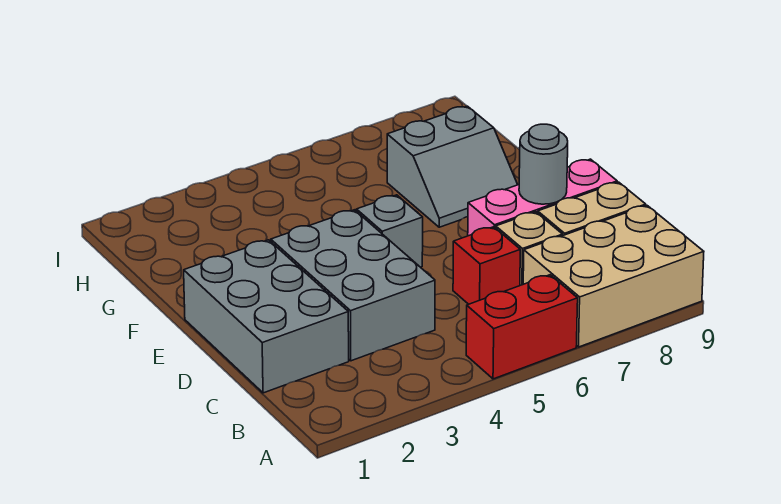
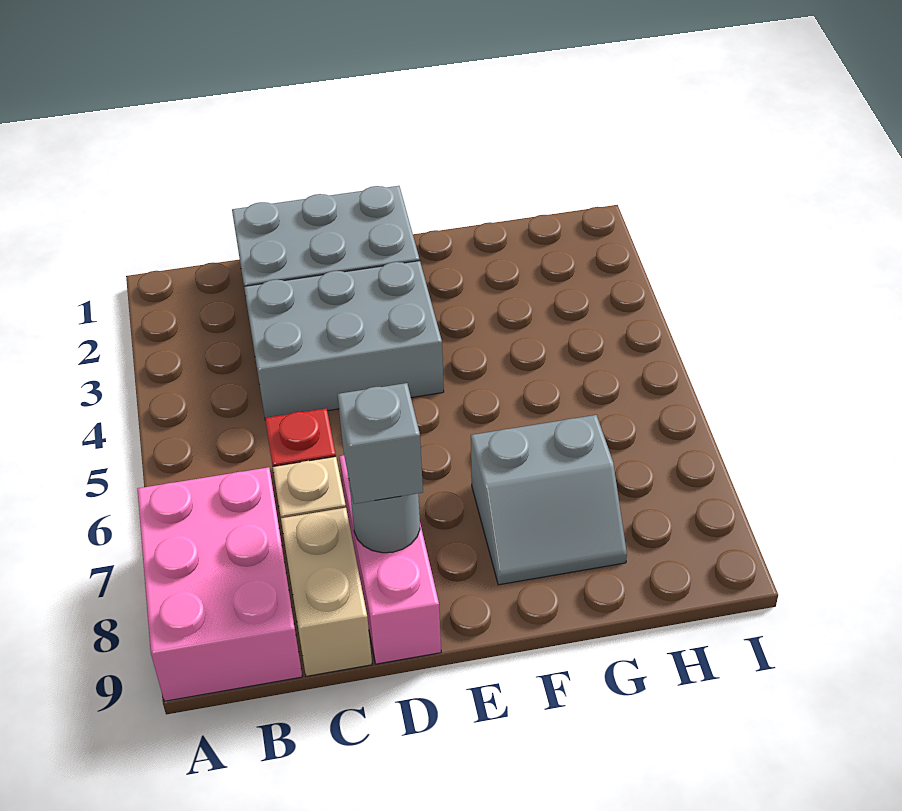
red 1x2 brick [466,275,578,379] -> none
tan 2x3 brick [523,205,704,347] -> pink 2x3 brick [137,467,302,701]
grey 1x1 brick [356,195,423,267] -> grey 1x1 brick moved to [337,383,423,504]
grey 2x2 slope [387,106,518,227] -> grey 2x2 slope turned to [471,415,627,585]

